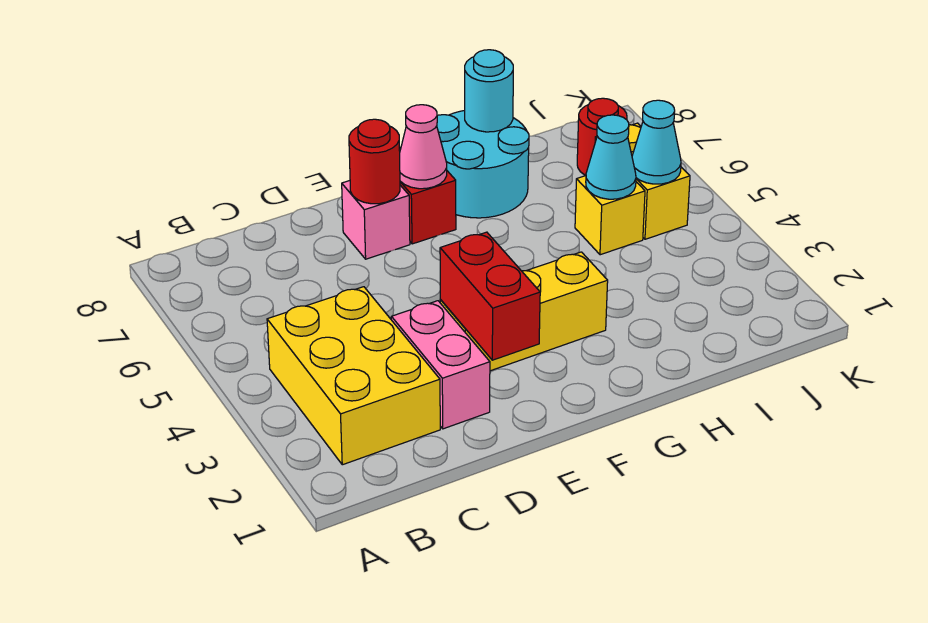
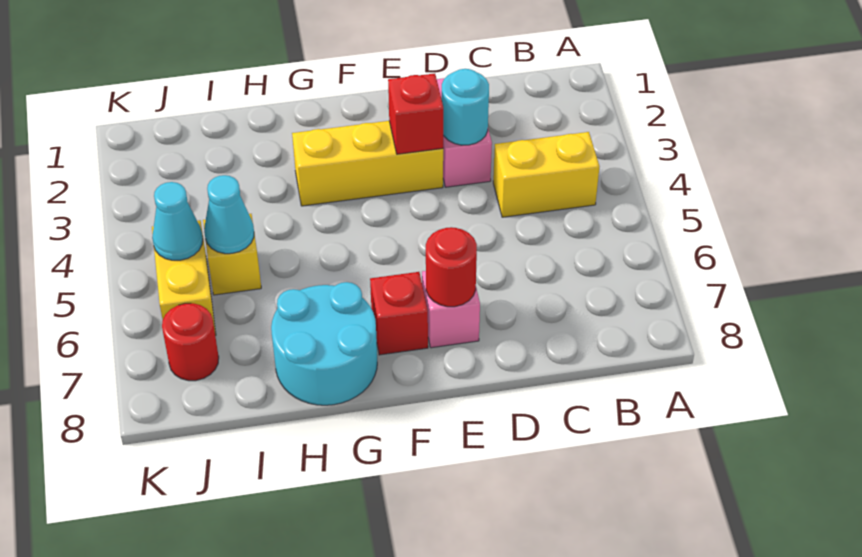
yellow 2x3 brick [267,287,440,465] -> yellow 1x2 brick [493,132,599,217]
red 1x2 brick [440,232,540,360] -> red 1x1 brick [388,74,443,154]
pink 1x1 cone [400,105,447,189] -> none
cyan 1x1 round brick [465,50,513,132] -> cyan 1x1 round brick moved to [441,69,489,145]

